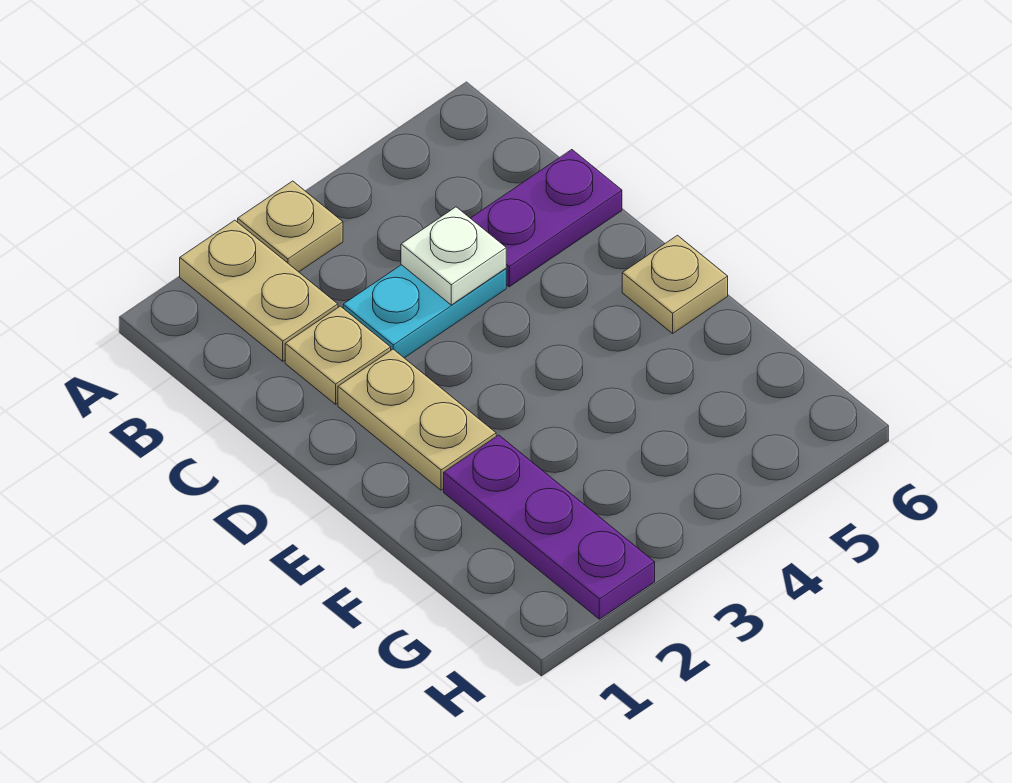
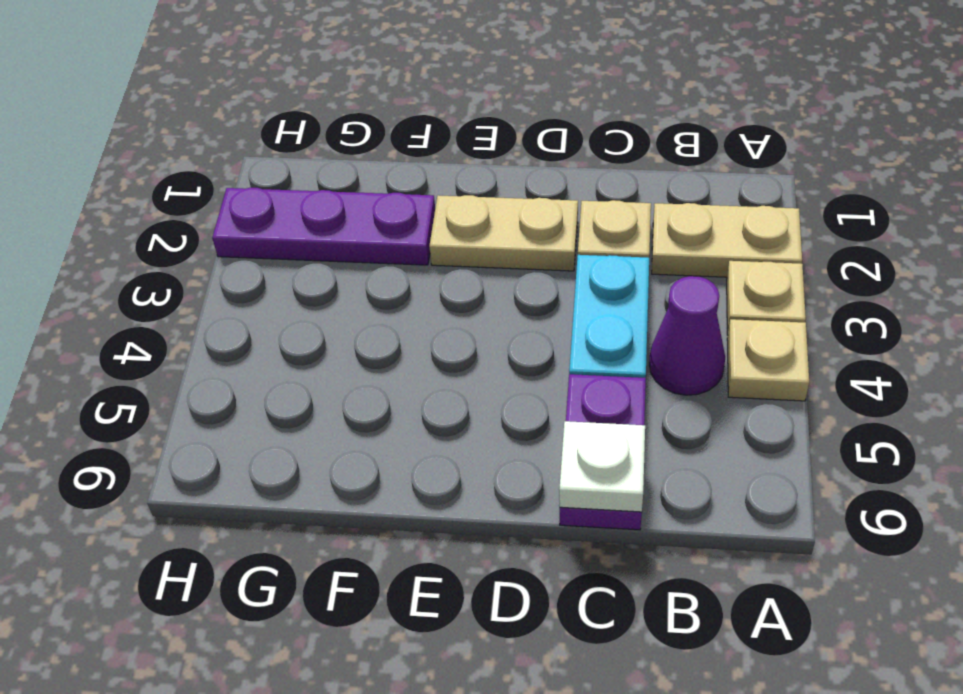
none -> purple 1x1 cone [649,276,725,395]
white 1x1 plate [401,207,506,305] -> white 1x1 plate moved to [559,421,645,512]
tan 1x1 plate [622,235,728,333] -> tan 1x1 plate moved to [727,319,809,401]

